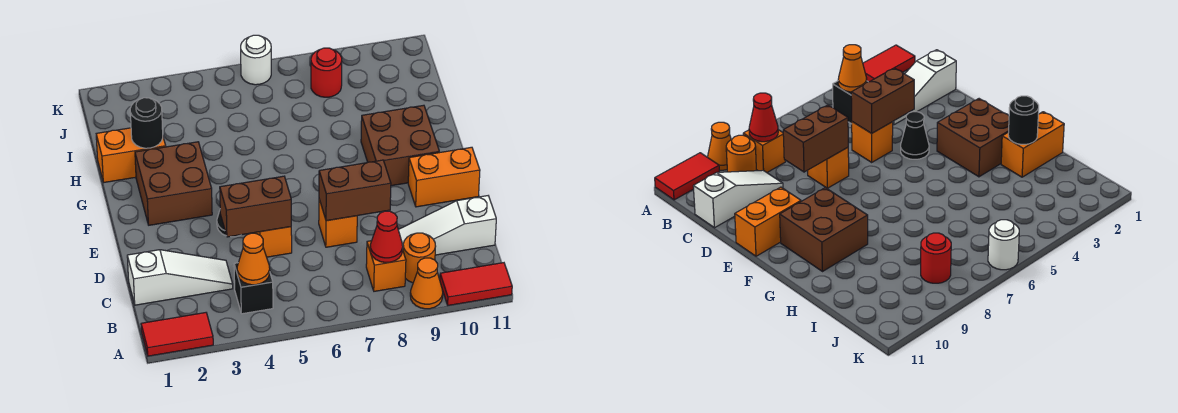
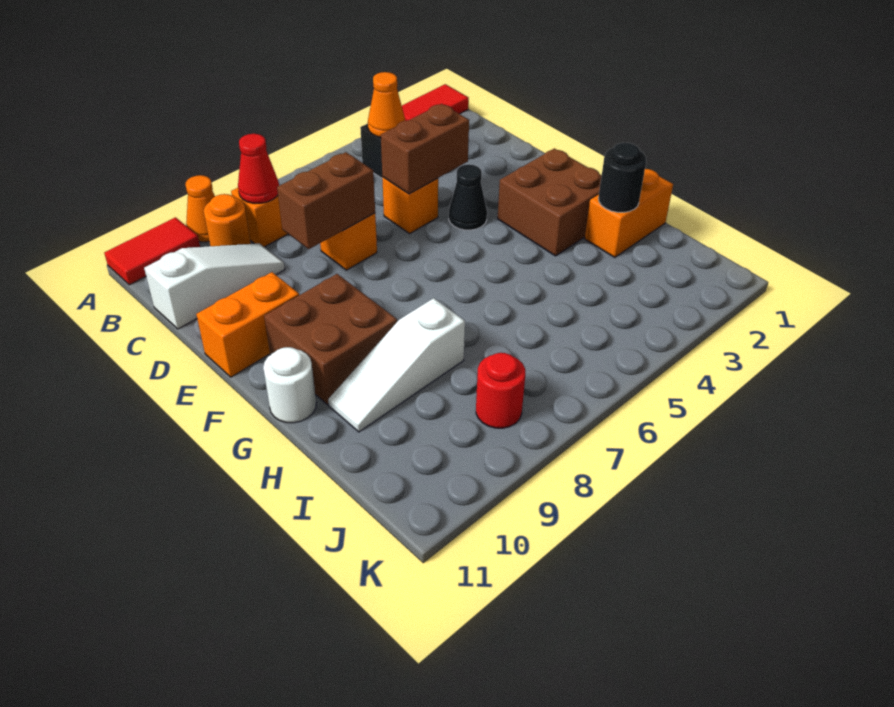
white 1x3 slope [127,250,233,305] -> white 1x3 slope moved to [328,298,465,432]
white 1x1 round brick [241,35,271,85] -> white 1x1 round brick moved to [263,347,316,423]

